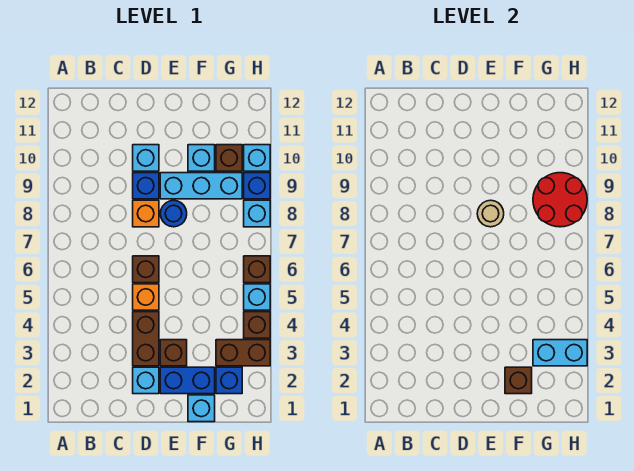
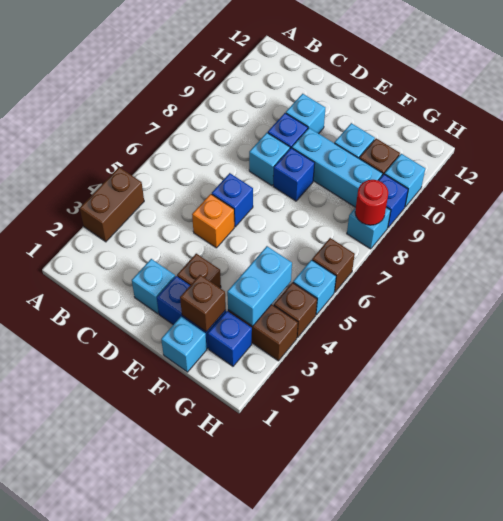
brown 1x2 brick [133,312,159,366] -> brown 1x2 brick moved to [80,167,144,242]
brown 1x1 brick [133,256,159,283] -> blue 1x1 brick [212,173,253,227]
orange 1x1 brick [133,200,159,227] -> cyan 1x1 brick [249,133,290,186]
blue 1x1 round brick [160,200,187,227] -> blue 1x1 brick [273,148,315,201]
tan 1x1 round brick [477,200,504,227] -> none
cyan 1x2 brick [533,340,587,366] -> cyan 1x2 brick turned to [227,246,292,326]
red 2x2 round brick [533,173,587,227] -> red 1x1 round brick [355,180,388,225]

